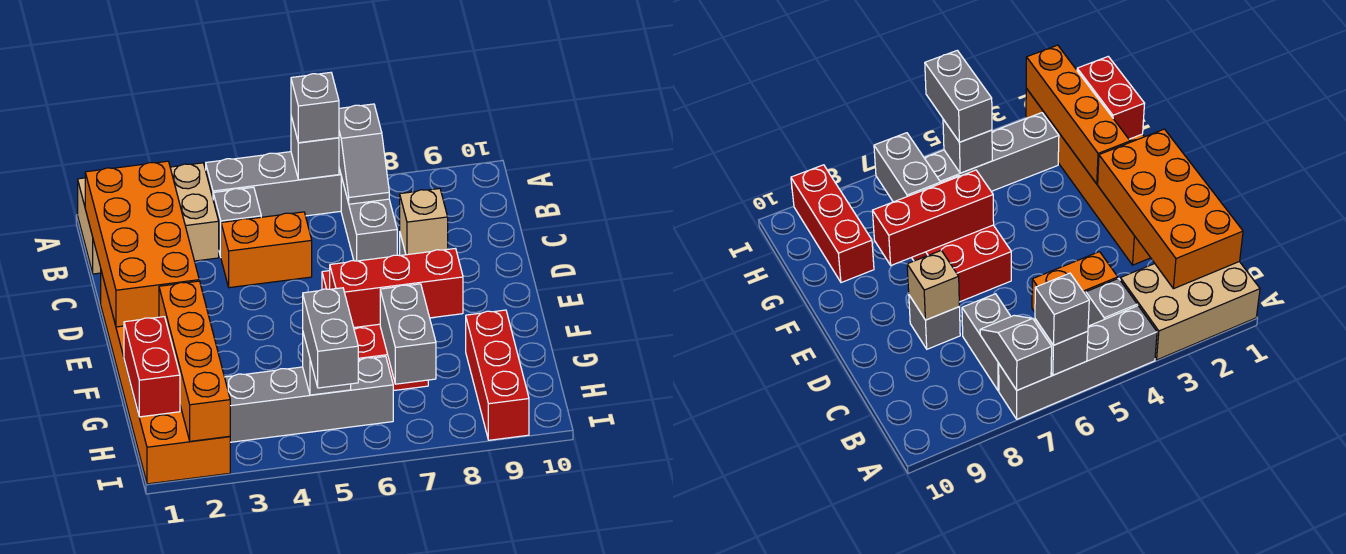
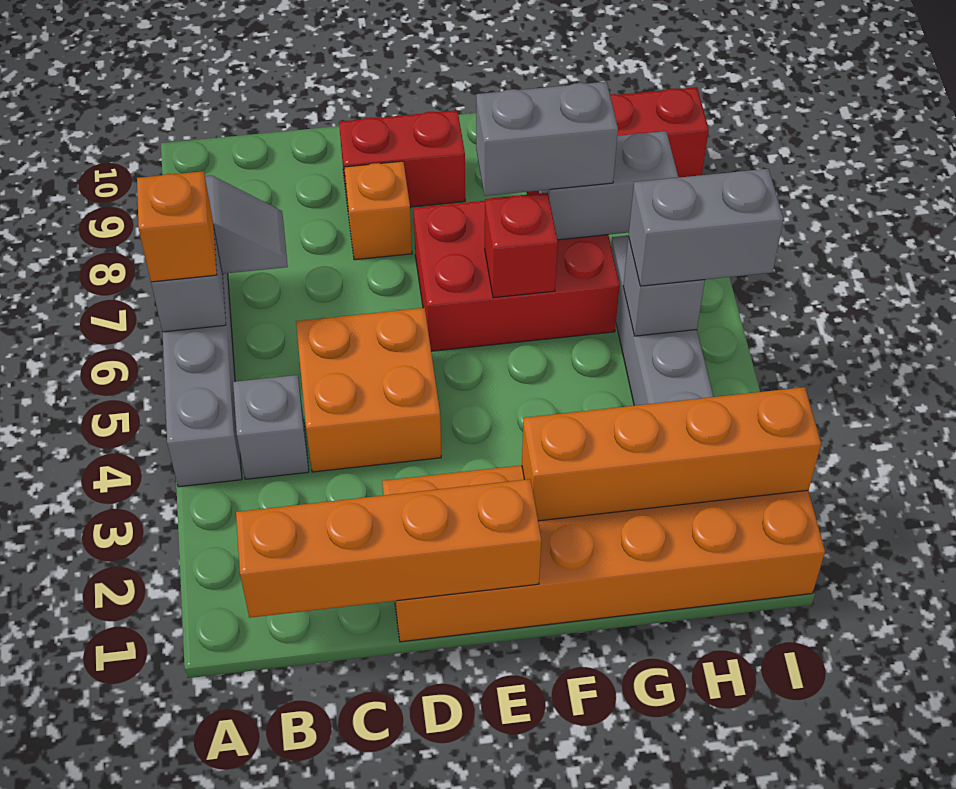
tan 2x3 brick [78,163,219,274] -> none
grey 1x1 brick [291,72,339,143] -> orange 1x1 brick [137,171,217,282]
orange 2x4 brick [85,161,199,327] -> orange 1x4 brick [236,479,541,618]
grey 1x2 brick [341,177,397,261] -> grey 1x2 brick moved to [476,82,618,196]
orange 1x2 brick [221,212,312,288] -> orange 2x2 brick [296,308,441,472]
grey 1x1 brick [909,295,960,349] -> orange 1x1 brick [344,161,412,260]
tan 1x1 brick [400,189,448,255] -> none
red 1x3 brick [330,249,463,328] -> red 1x1 brick [485,193,558,298]
red 1x2 brick [124,317,180,417] -> red 1x2 brick moved to [339,110,465,207]

